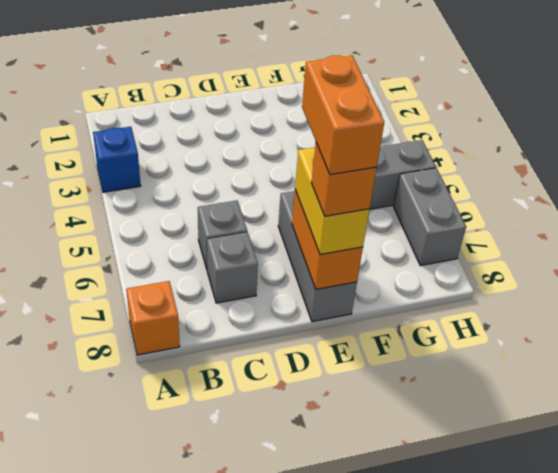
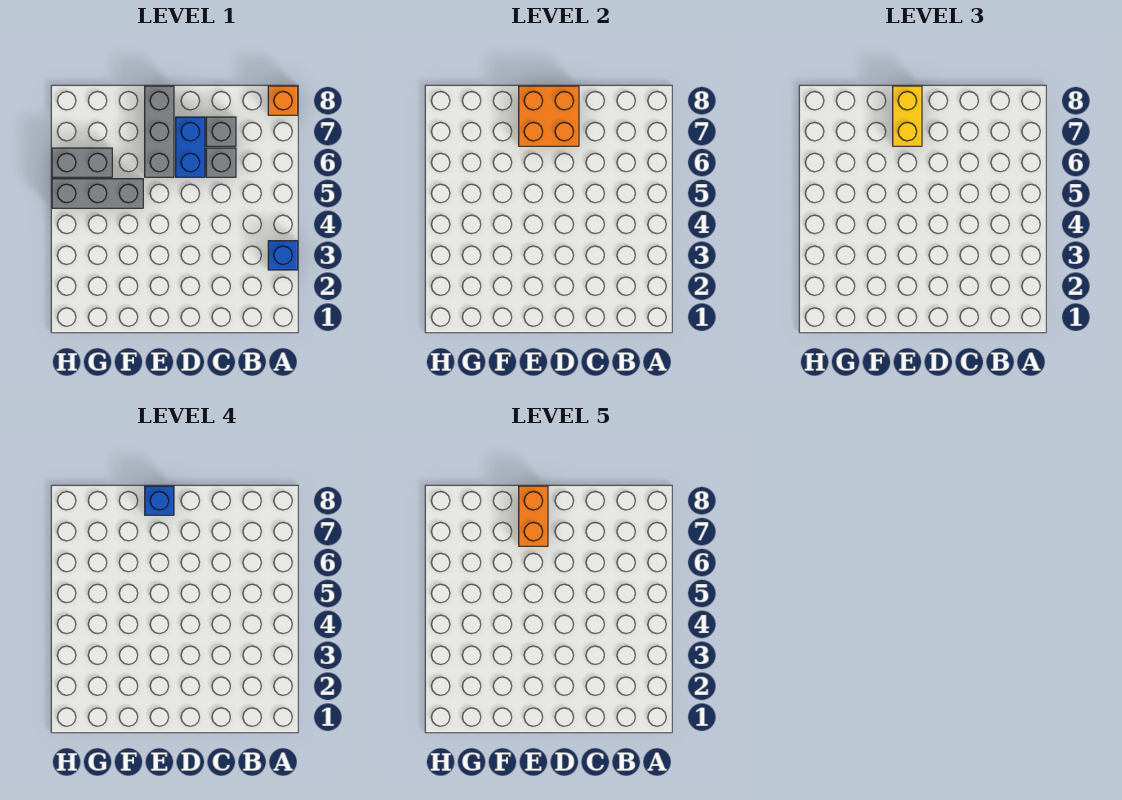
none -> blue 1x2 brick [176,117,205,177]
orange 1x2 brick [292,190,363,289] -> orange 2x2 brick [519,86,579,146]
orange 1x1 brick [311,143,376,216] -> blue 1x1 brick [145,486,174,515]
grey 1x2 brick [394,168,466,266] -> grey 1x2 brick turned to [52,148,112,177]

